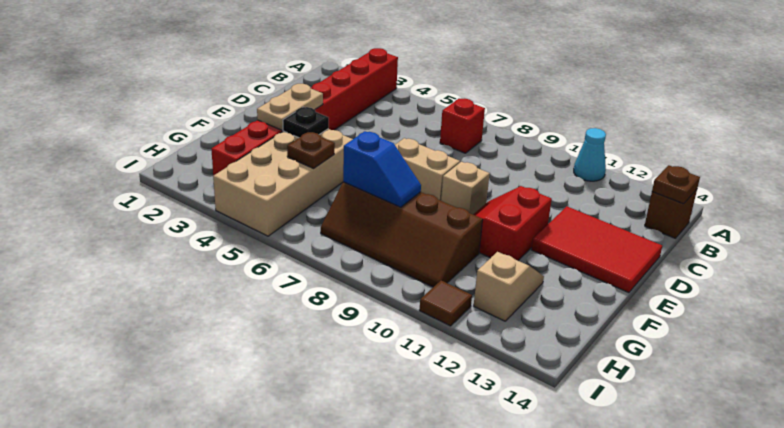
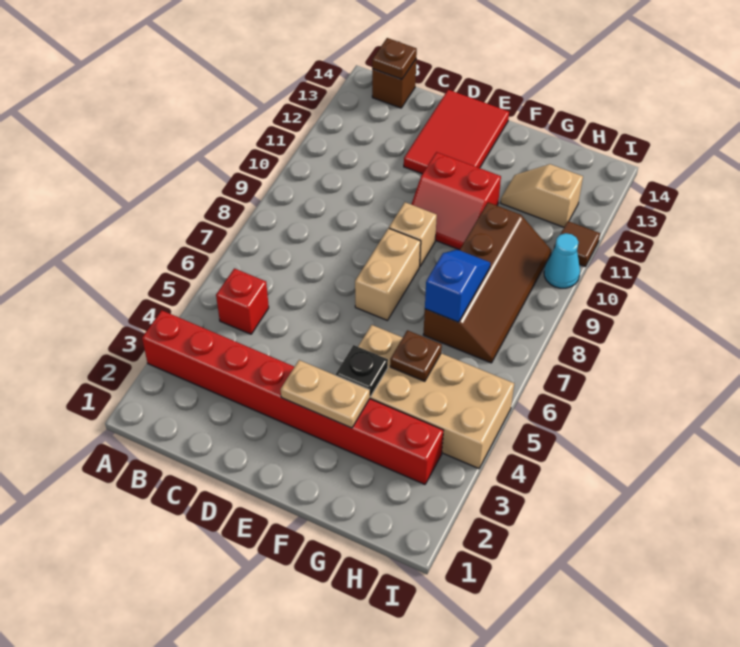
cyan 1x1 cone [574,128,606,181] -> cyan 1x1 cone moved to [544,233,580,288]
red 1x1 brick [440,98,485,153] -> red 1x1 brick moved to [216,268,269,334]

